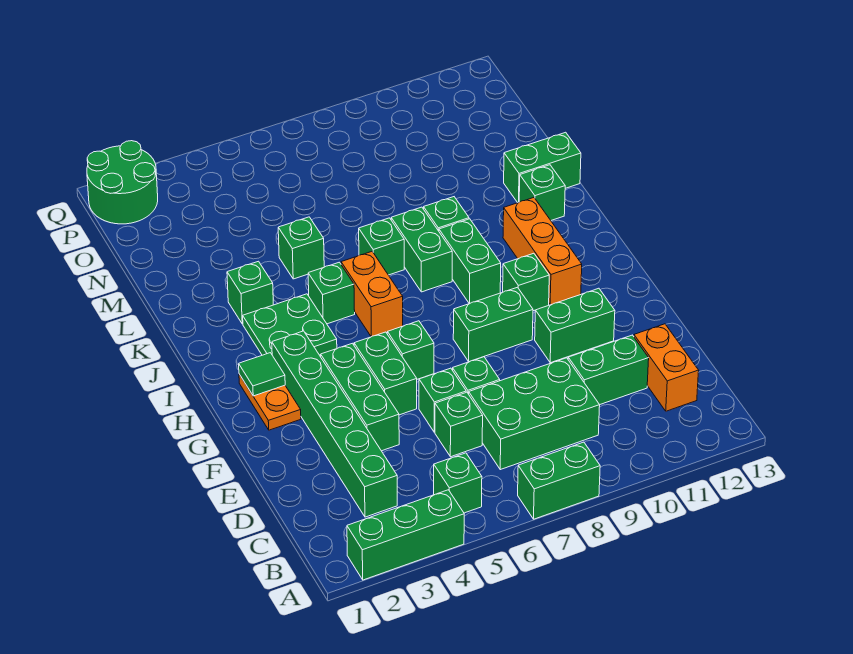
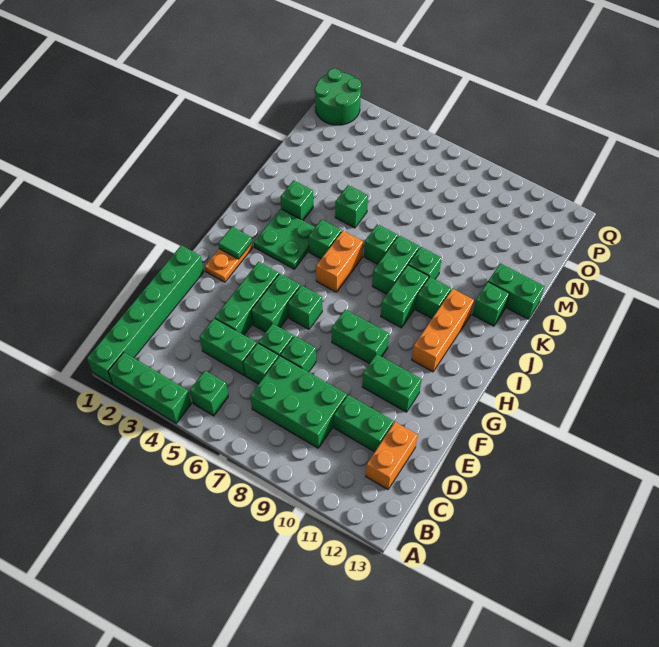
green 1x2 brick [518,442,600,519] -> green 1x2 brick moved to [199,318,257,375]
green 1x6 brick [272,331,397,517] -> green 1x6 brick moved to [87,245,204,384]
green 1x1 brick [503,253,549,311] -> green 1x1 brick moved to [416,277,451,318]

